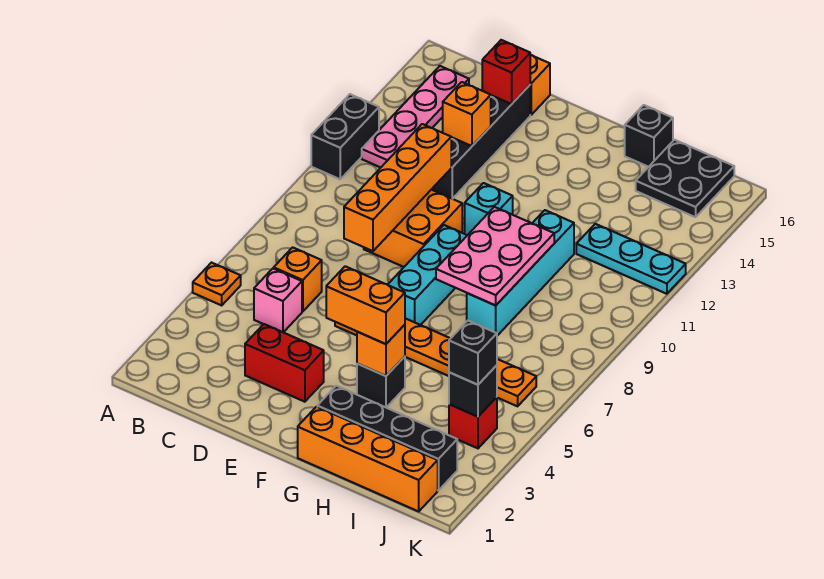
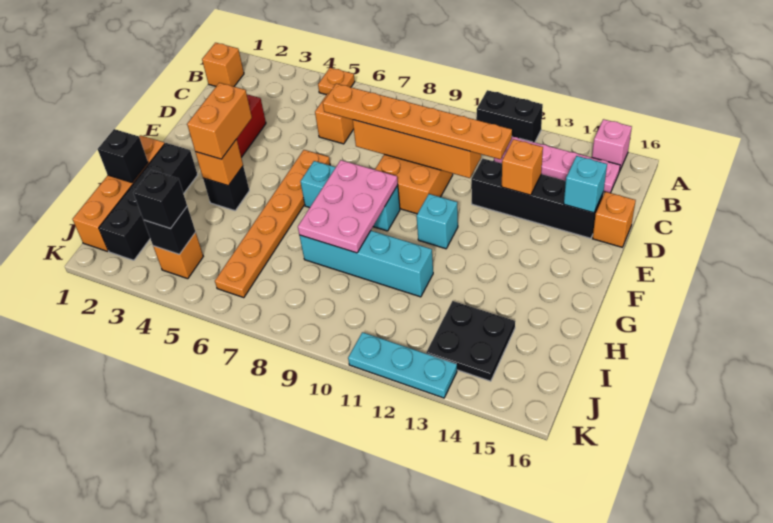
none -> orange 1x1 brick [202,43,244,86]
pink 1x1 brick [254,268,302,332] -> pink 1x1 brick moved to [592,119,632,172]
none -> orange 1x6 plate [323,84,512,159]
red 1x1 brick [482,40,530,104] -> cyan 1x1 brick [564,156,607,213]
pink 2x3 plate [436,207,554,305] -> pink 2x3 plate turned to [298,160,398,253]
black 1x1 brick [625,105,673,167] -> black 1x1 brick moved to [98,129,148,182]
cyan 1x3 plate [576,224,686,294] -> cyan 1x3 plate turned to [348,332,457,398]
black 2x2 plate [636,140,734,217] -> black 2x2 plate moved to [426,301,515,381]
red 1x1 brick [449,397,497,448] -> orange 1x1 brick [153,232,203,279]

